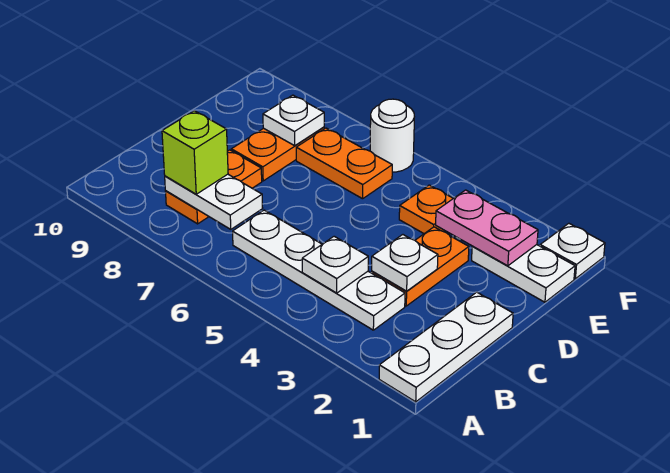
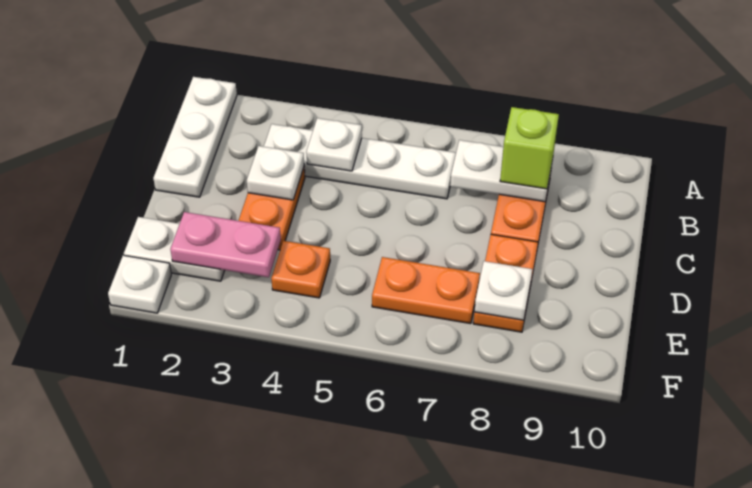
white 1x1 round brick [370,99,414,172] -> none

